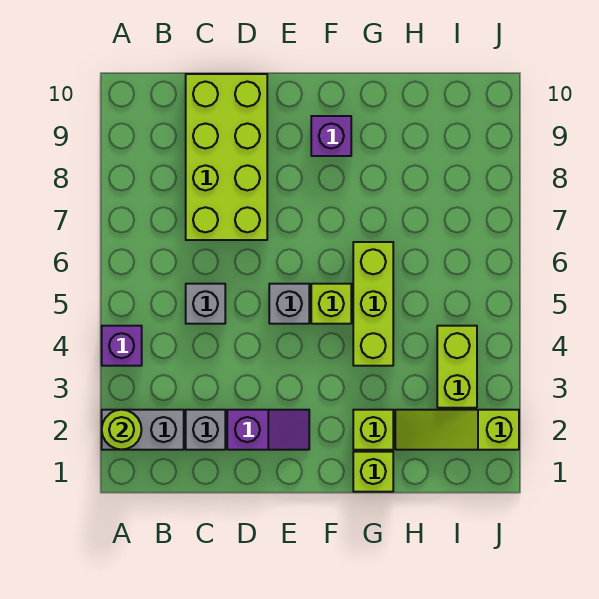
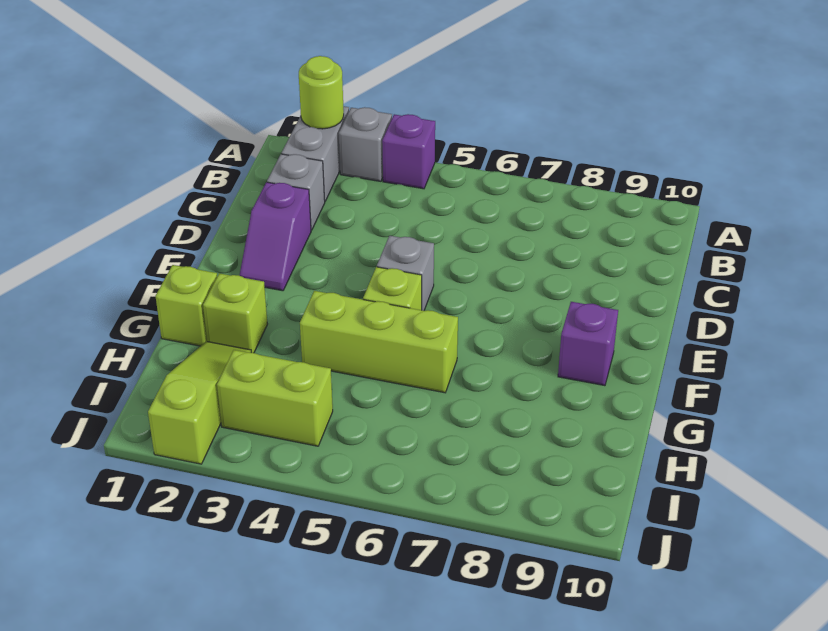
grey 1x1 brick [186,284,225,324] -> grey 1x1 brick moved to [339,107,392,181]
lime 2x4 brick [186,74,267,240] -> none

